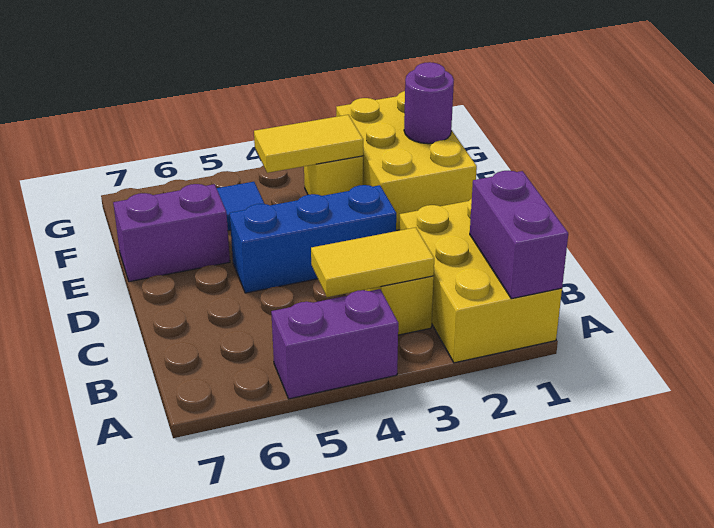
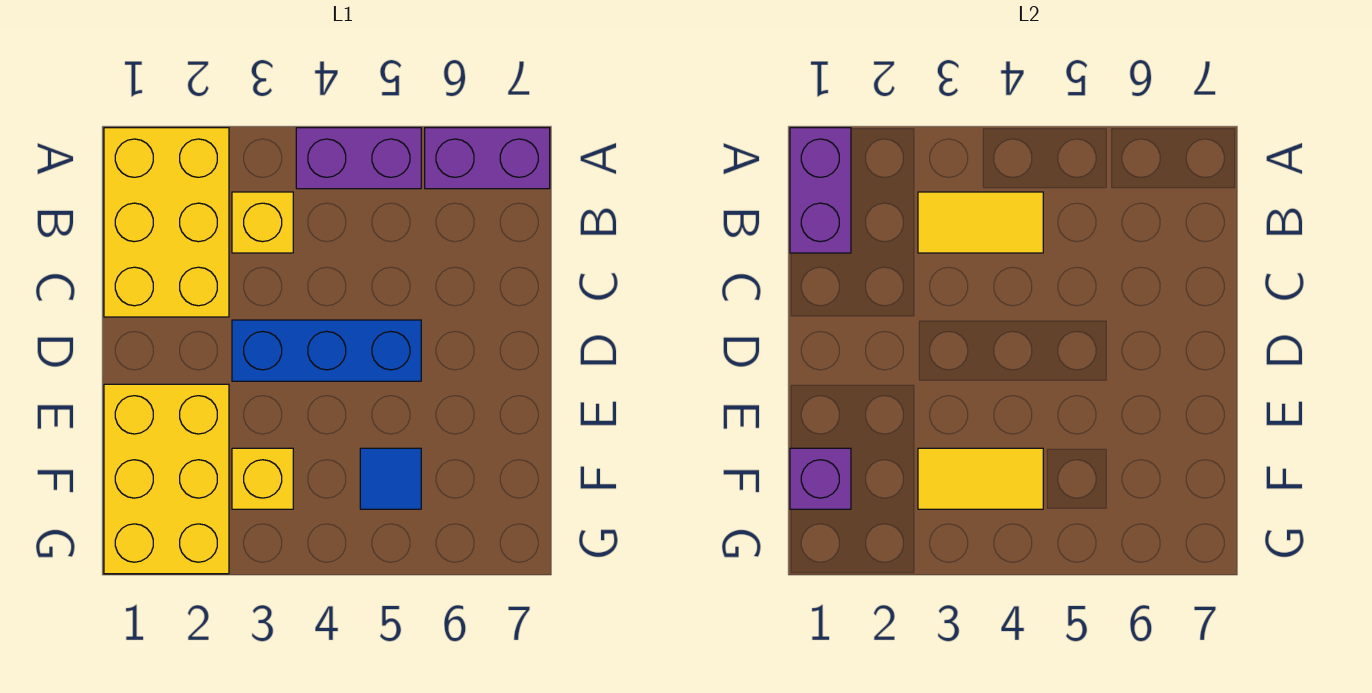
purple 1x2 brick [113,184,230,282] -> purple 1x2 brick moved to [425,128,550,189]
purple 1x1 round brick [404,62,454,144] -> purple 1x1 brick [790,448,851,509]

